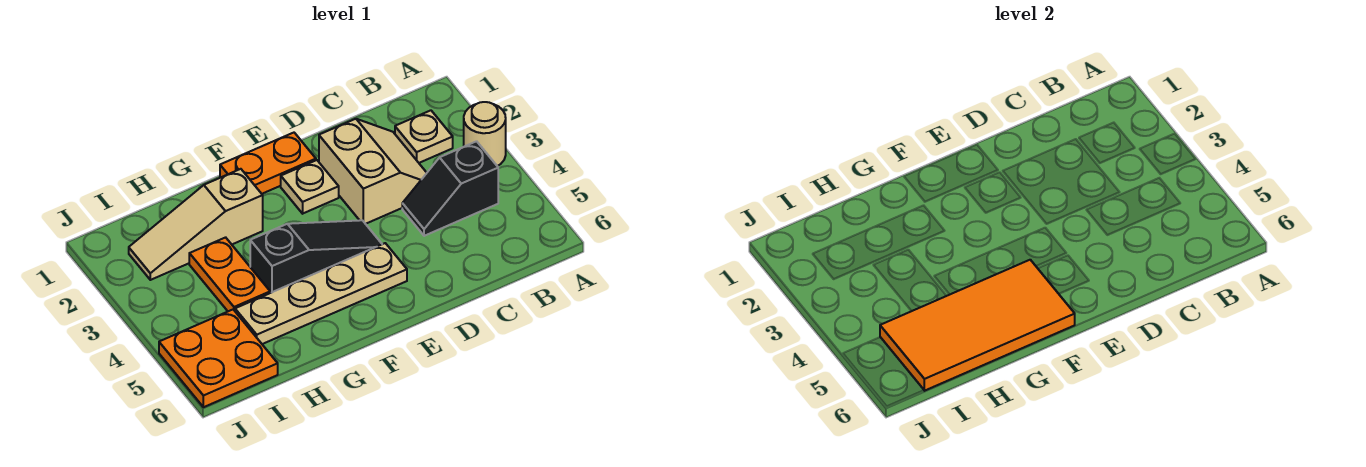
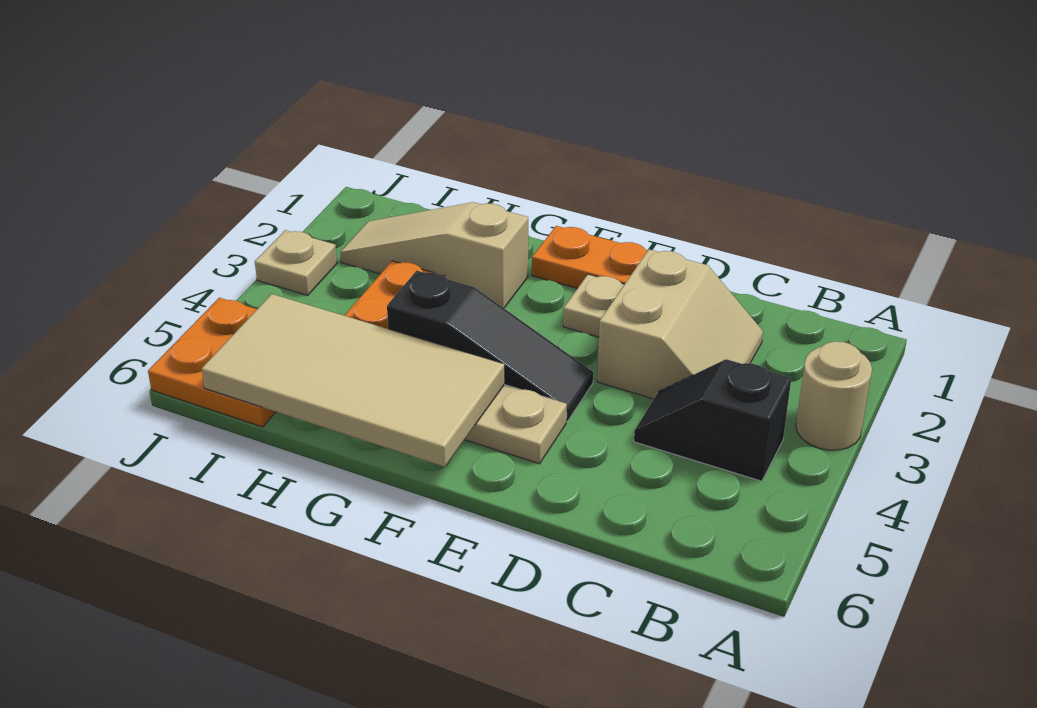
tan 1x1 plate [395,110,453,163] -> tan 1x1 plate moved to [255,230,337,295]
orange 2x4 tile [880,260,1075,391] -> tan 2x4 tile [202,294,505,467]

